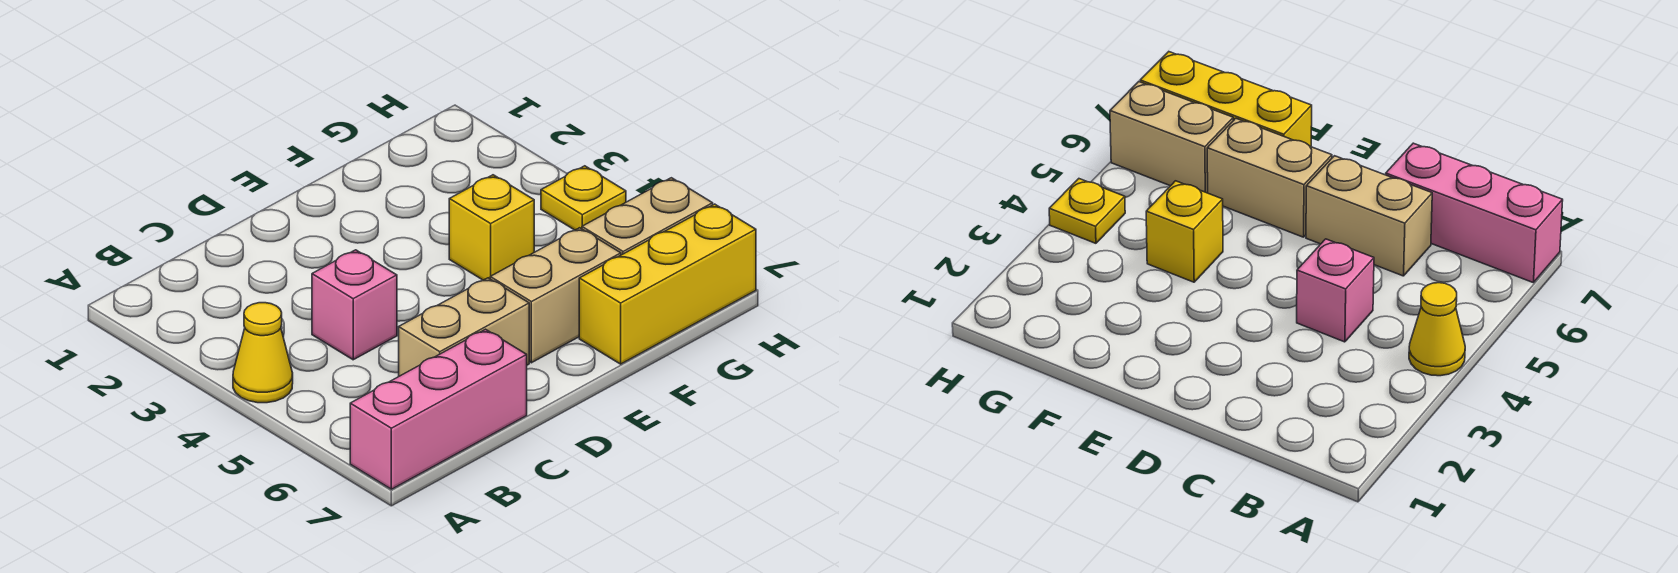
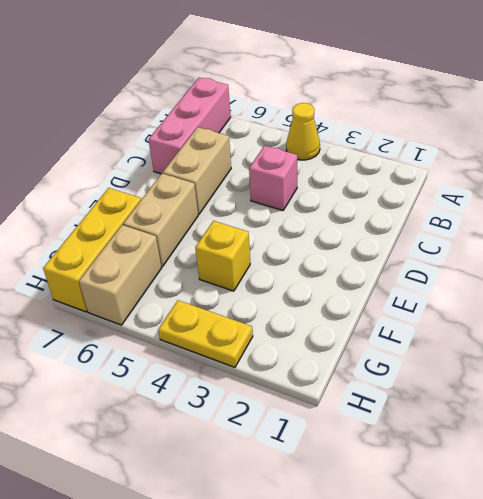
yellow 1x1 plate [541,166,626,230] -> yellow 1x2 plate [158,300,253,367]

